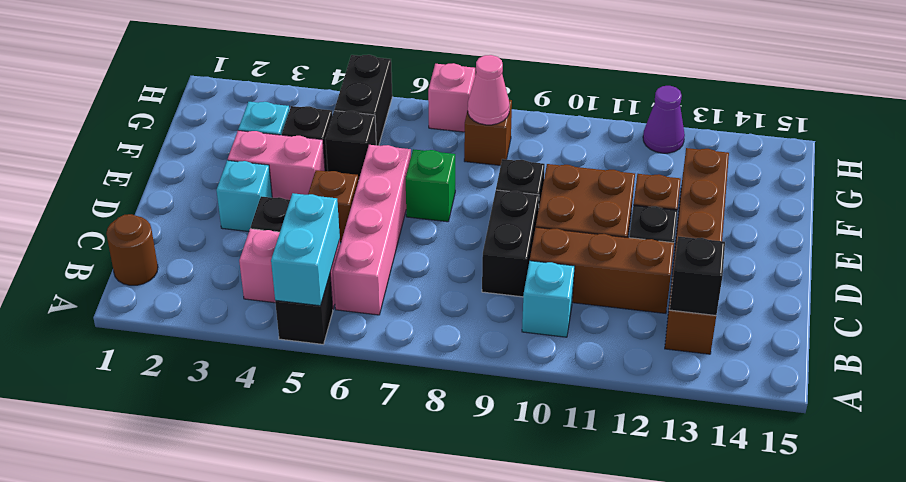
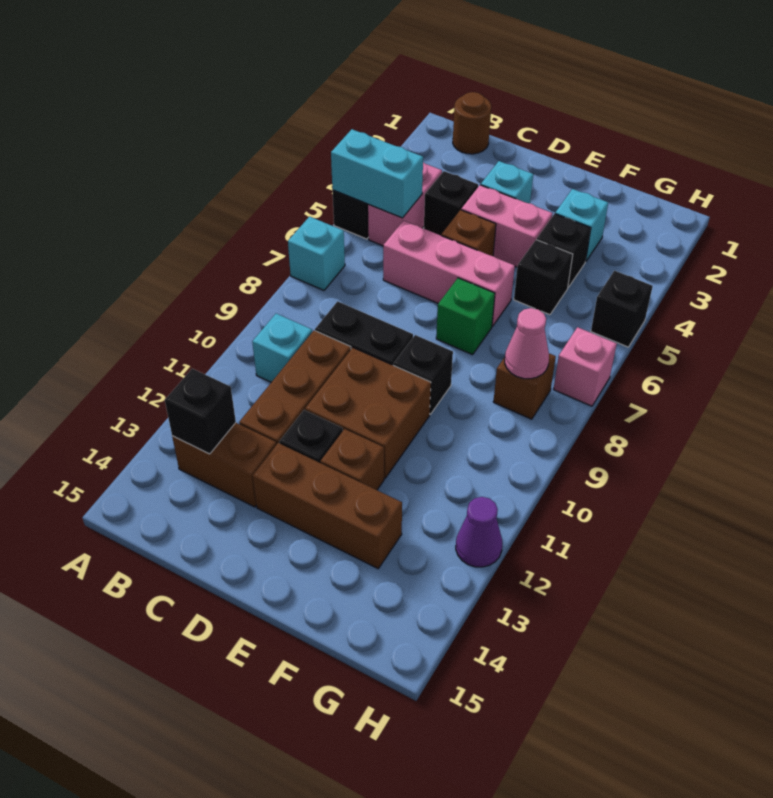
none -> cyan 1x1 brick [288,217,345,290]
pink 1x4 brick [333,145,411,315] -> pink 1x3 brick [383,221,515,326]
pink 1x2 brick [228,130,325,200] -> pink 1x2 brick turned to [461,185,552,267]
black 1x2 brick [334,55,392,146] -> black 1x1 brick [591,271,653,347]

